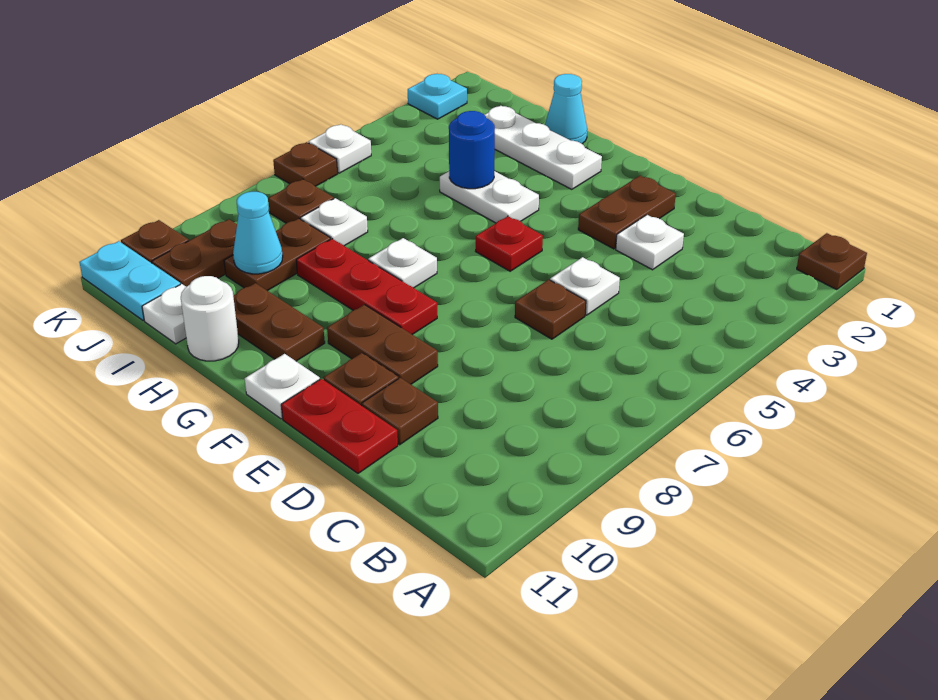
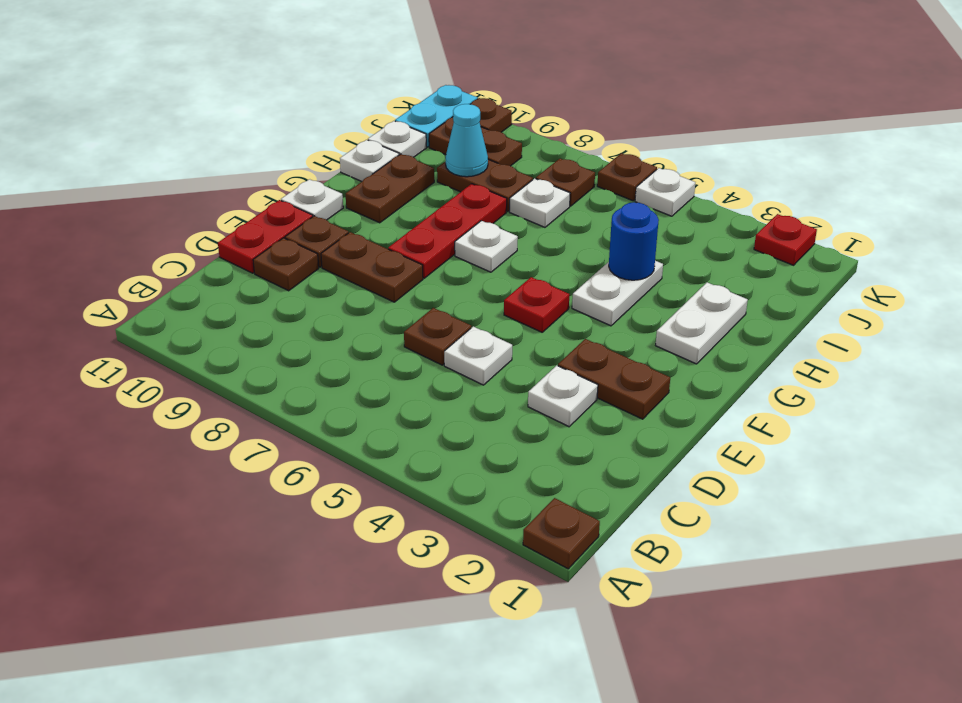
brown 1x2 plate [327,305,438,384] -> brown 1x2 plate turned to [321,232,423,302]
white 1x3 plate [485,106,602,189] -> white 1x2 plate [656,282,748,364]
cyan 1x1 cone [545,74,587,144] -> none
white 1x1 round brick [181,276,239,361] -> white 1x1 plate [340,140,399,181]
cyan 1x1 plate [408,74,467,119] -> red 1x1 plate [754,214,817,265]

